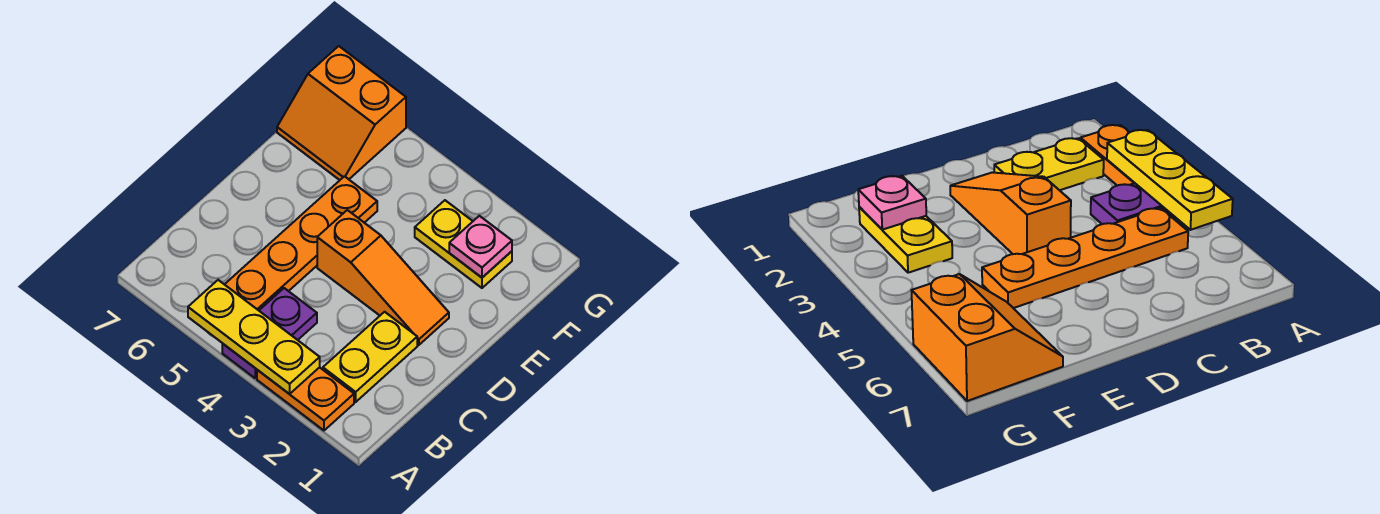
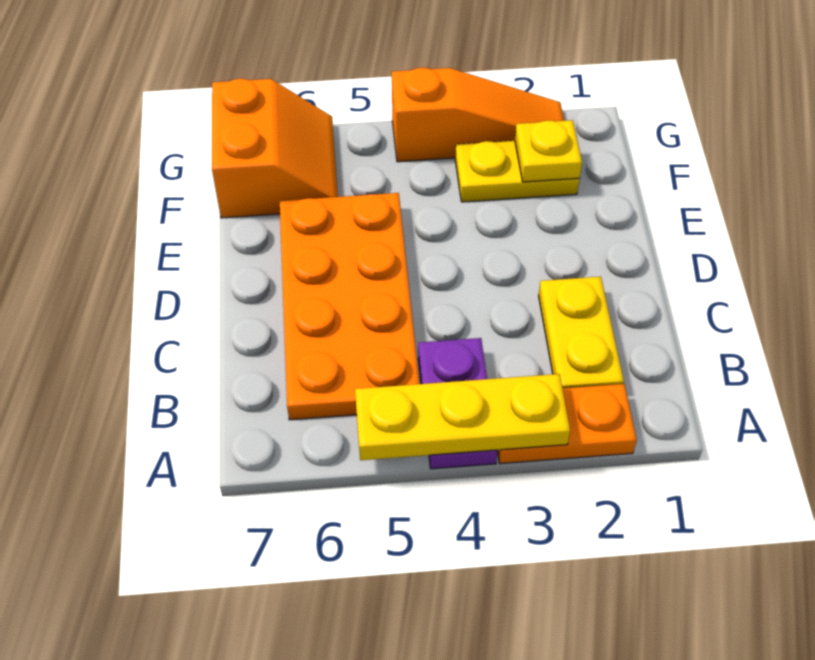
orange 1x4 plate [225,176,377,310] -> orange 2x4 plate [280,193,420,420]
orange 1x3 slope [317,210,449,345] -> orange 1x3 slope moved to [392,68,564,162]
pink 1x1 plate [449,216,512,277] -> yellow 1x1 plate [515,120,582,182]
orange 2x2 slope [277,46,406,180] -> orange 2x2 slope turned to [212,79,338,218]

